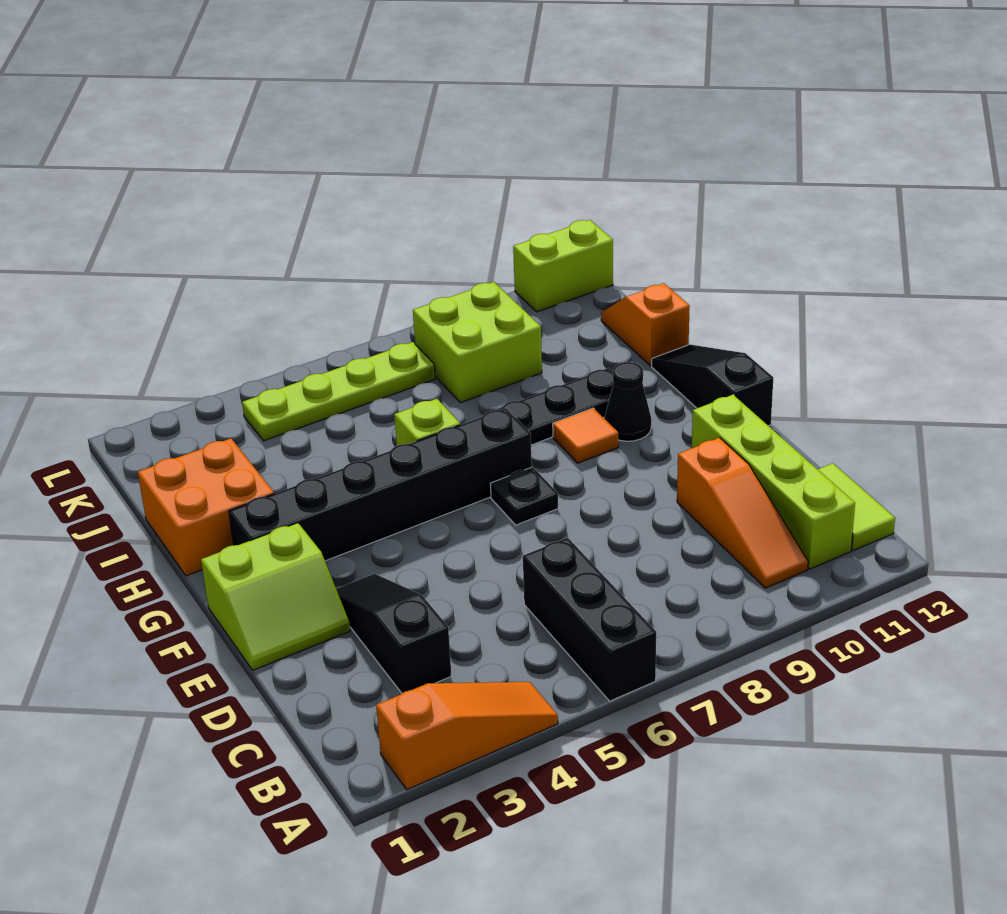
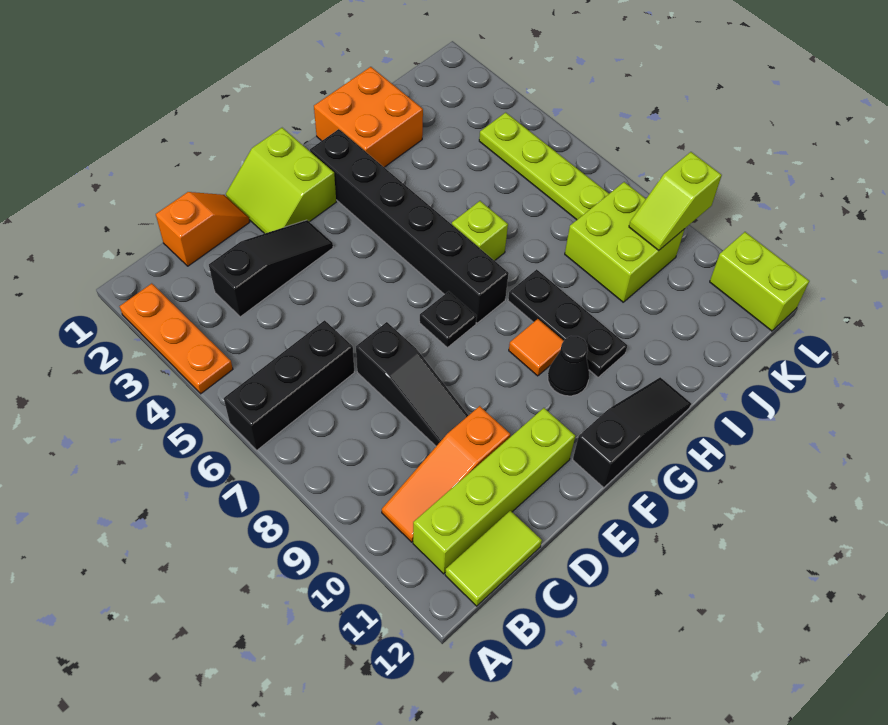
orange 1x3 slope [376,682,558,790] -> orange 1x3 plate [120,283,233,394]
none -> black 1x3 slope [356,322,468,446]
orange 1x2 slope [601,283,690,366] -> orange 1x2 slope moved to [156,192,249,266]
none -> lime 1x2 slope [629,152,722,251]

